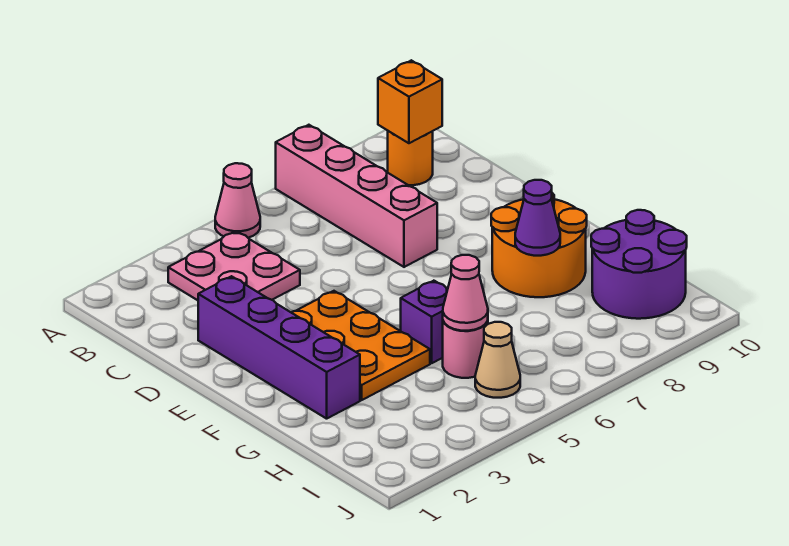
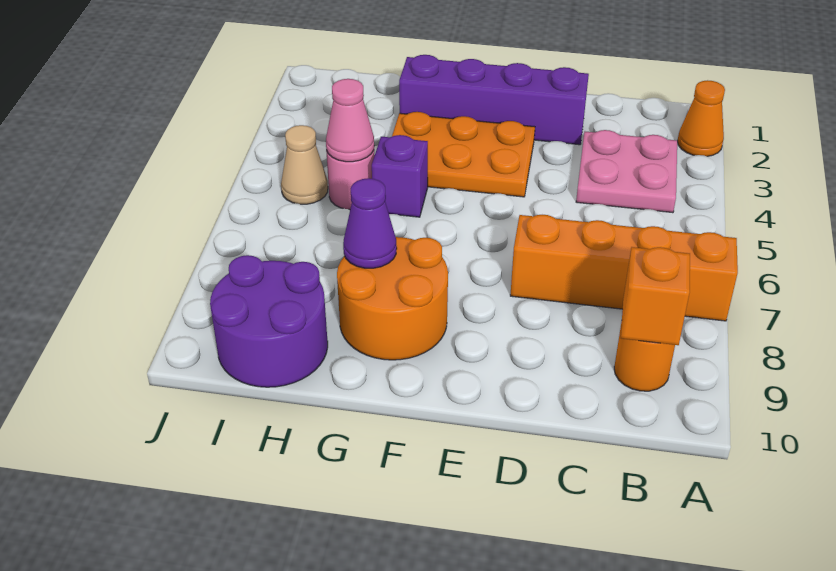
none -> orange 1x1 cone [677,80,725,156]
pink 1x1 cone [215,163,260,238] -> none
pink 1x4 brick [276,125,437,267] -> orange 1x4 brick [510,215,738,321]

